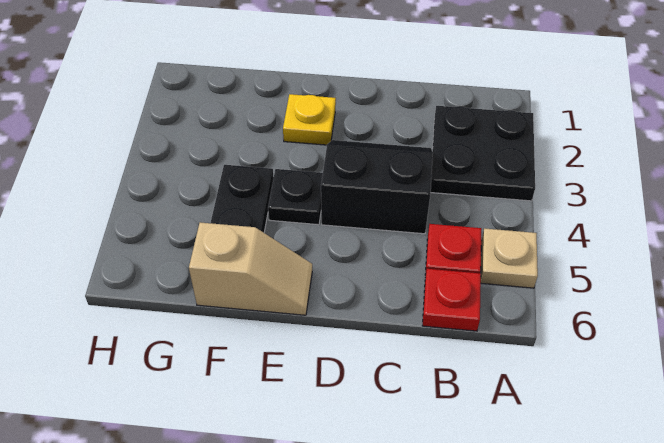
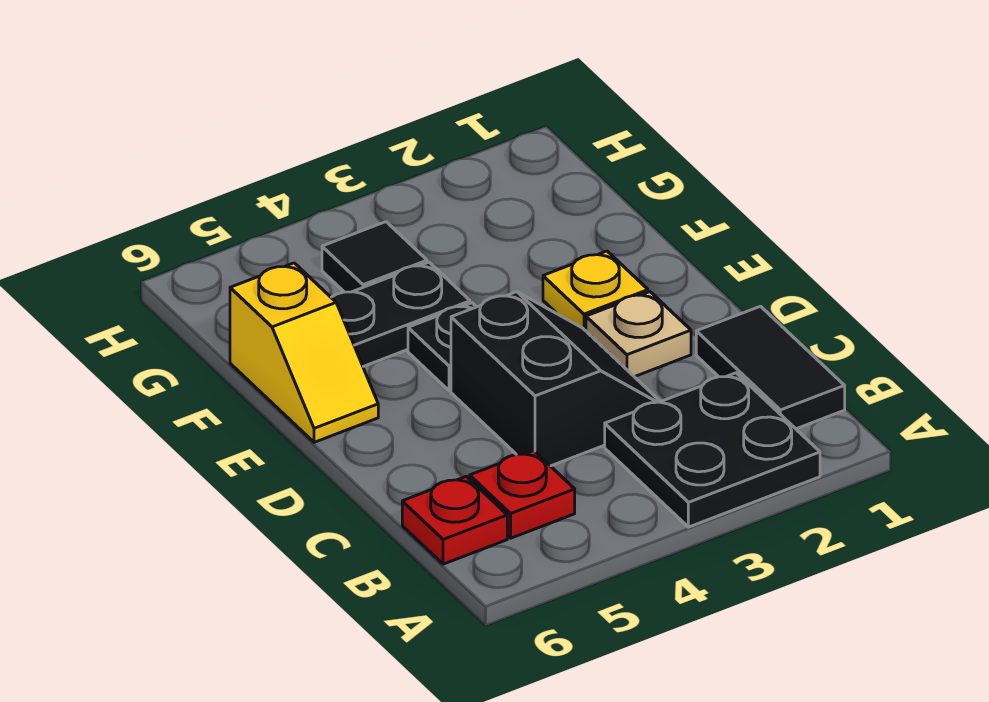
tan 1x1 plate [481,228,538,288] -> tan 1x1 plate moved to [586,292,691,377]
none -> black 1x2 tile [696,306,845,429]
tan 1x2 slope [189,222,312,315] -> yellow 1x2 slope [230,263,378,442]
none -> black 1x1 tile [322,222,427,292]

